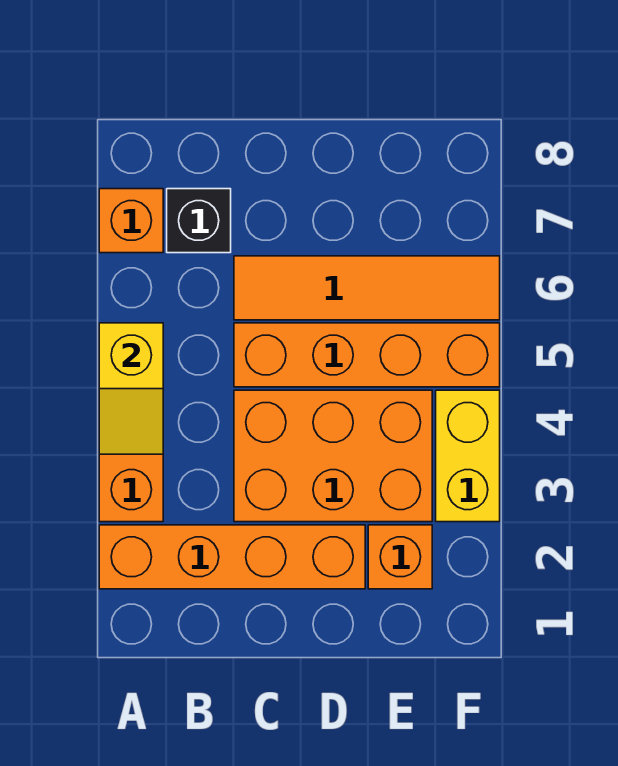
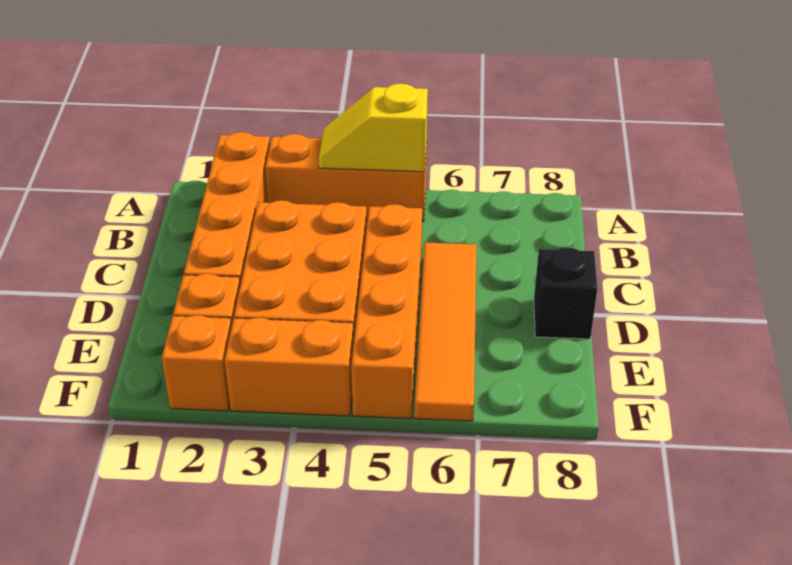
orange 1x1 brick [99,189,163,253] -> orange 1x1 brick moved to [162,315,231,411]
black 1x1 brick [167,189,231,253] -> black 1x1 brick moved to [534,247,597,339]
yellow 1x2 brick [436,390,500,522] -> orange 1x2 brick [225,318,354,416]

